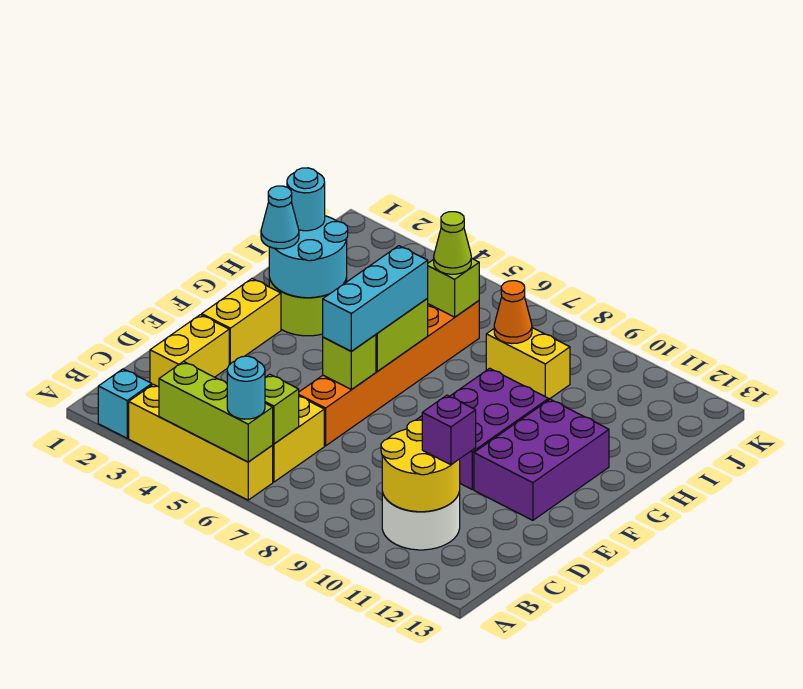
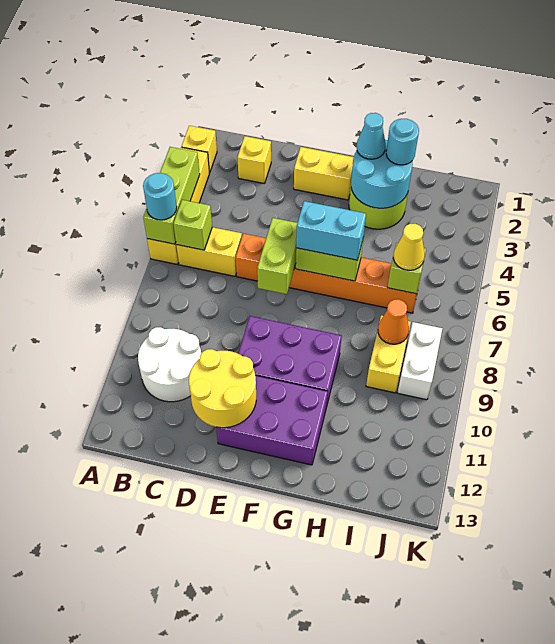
cyan 1x1 brick [98,369,152,438] -> yellow 1x1 brick [182,126,217,173]
yellow 2x2 round brick [381,420,460,512] -> yellow 2x2 round brick moved to [189,349,256,428]
yellow 1x2 brick [150,315,229,387] -> yellow 1x1 brick [237,136,271,184]
purple 1x1 brick [422,395,476,465] -> none
lime 1x1 brick [323,335,376,390] -> lime 1x2 brick [257,218,297,294]
cyan 1x3 brick [323,246,428,351] -> cyan 1x2 brick [296,201,366,260]
lime 1x1 cone [434,212,471,274] -> yellow 1x1 cone [393,224,425,270]
none -> white 1x2 brick [398,322,442,400]

